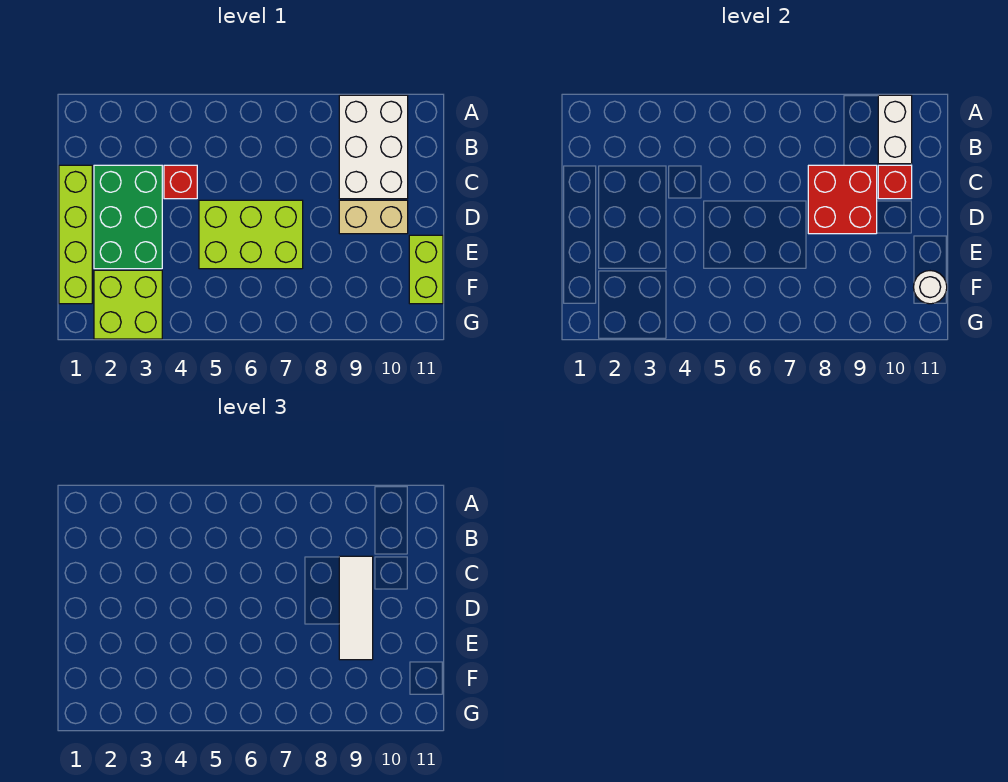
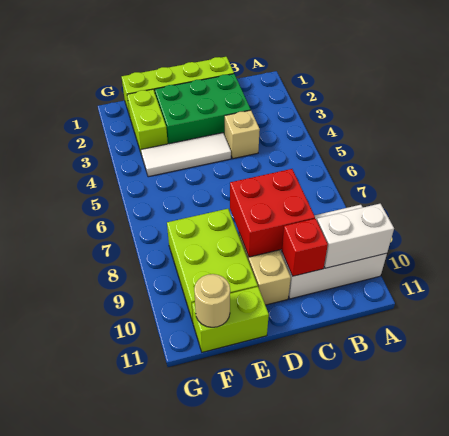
red 1x1 brick [164,165,197,199] -> tan 1x1 brick [225,110,260,159]
white 1x3 tile [339,556,373,660] -> white 1x3 tile moved to [141,133,231,177]
lime 2x3 brick [199,200,303,269] -> lime 2x3 brick moved to [167,209,258,322]
lime 2x2 brick [94,270,162,339] -> lime 1x2 brick [127,89,168,155]
white 1x1 round brick [914,271,947,304] -> tan 1x1 round brick [194,274,230,327]

